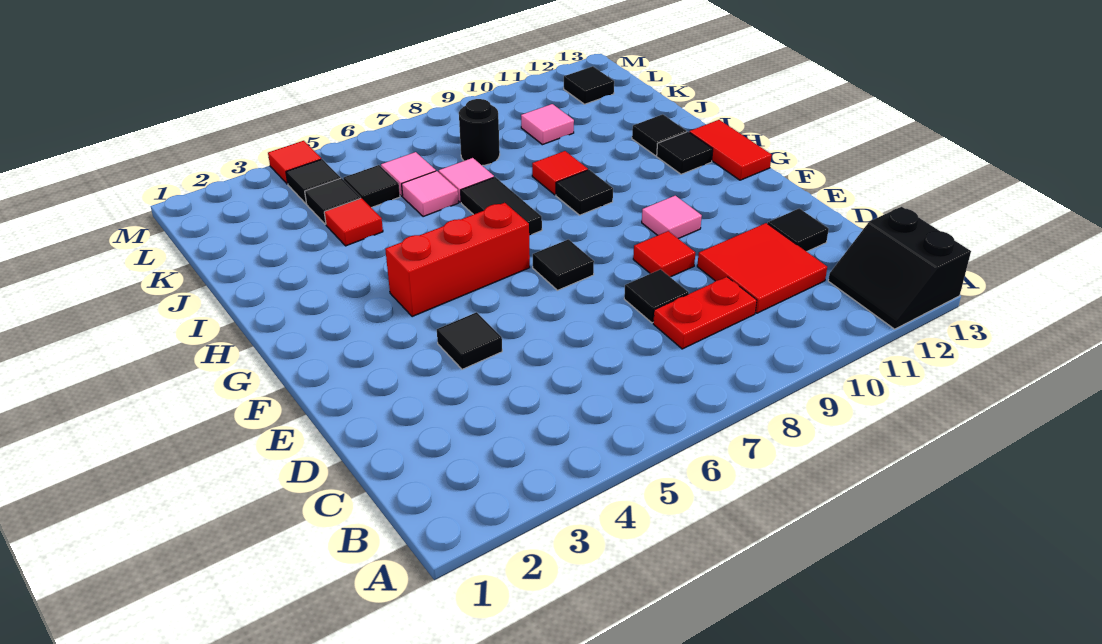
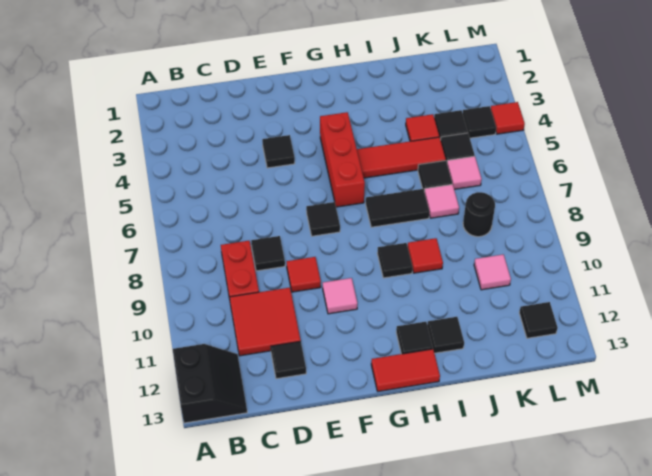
black 2x2 slope [828,207,971,329] -> black 2x2 slope turned to [173,344,247,423]
none -> red 1x3 tile [357,137,446,178]
pink 1x1 tile [402,171,458,217] -> black 1x1 tile [418,161,452,192]

